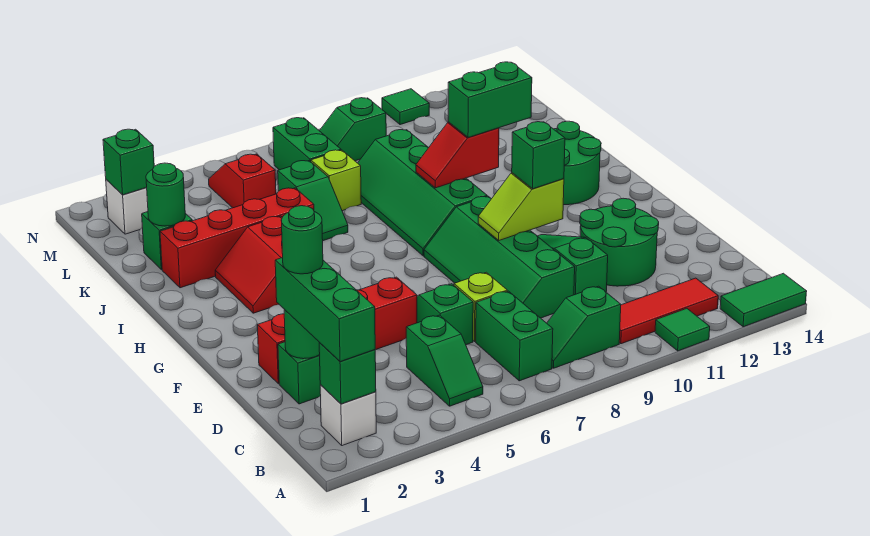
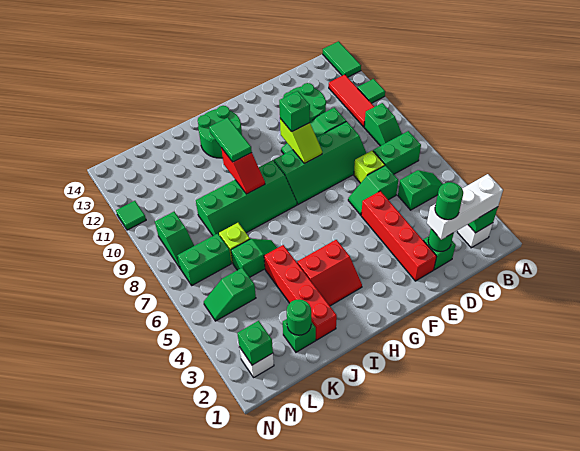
green 1x3 brick [275,258,375,362] -> white 1x3 brick [427,174,503,240]
green 1x2 brick [448,62,532,137] -> green 1x2 tile [209,117,252,162]
red 1x2 slope [209,154,276,208] -> green 1x2 slope [204,268,256,321]

